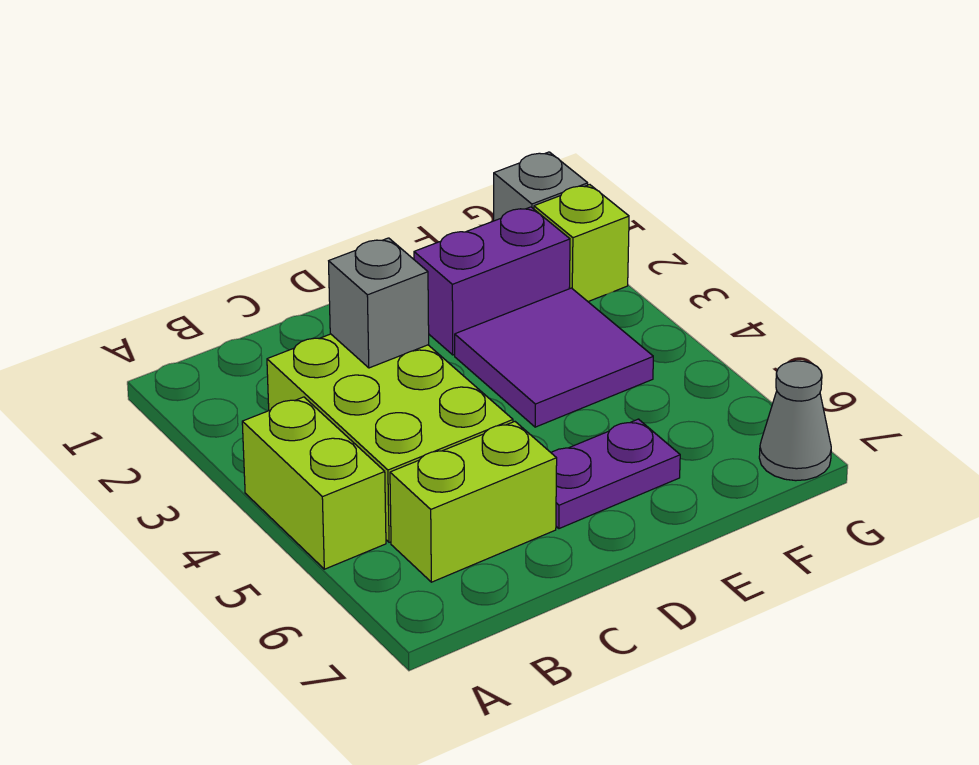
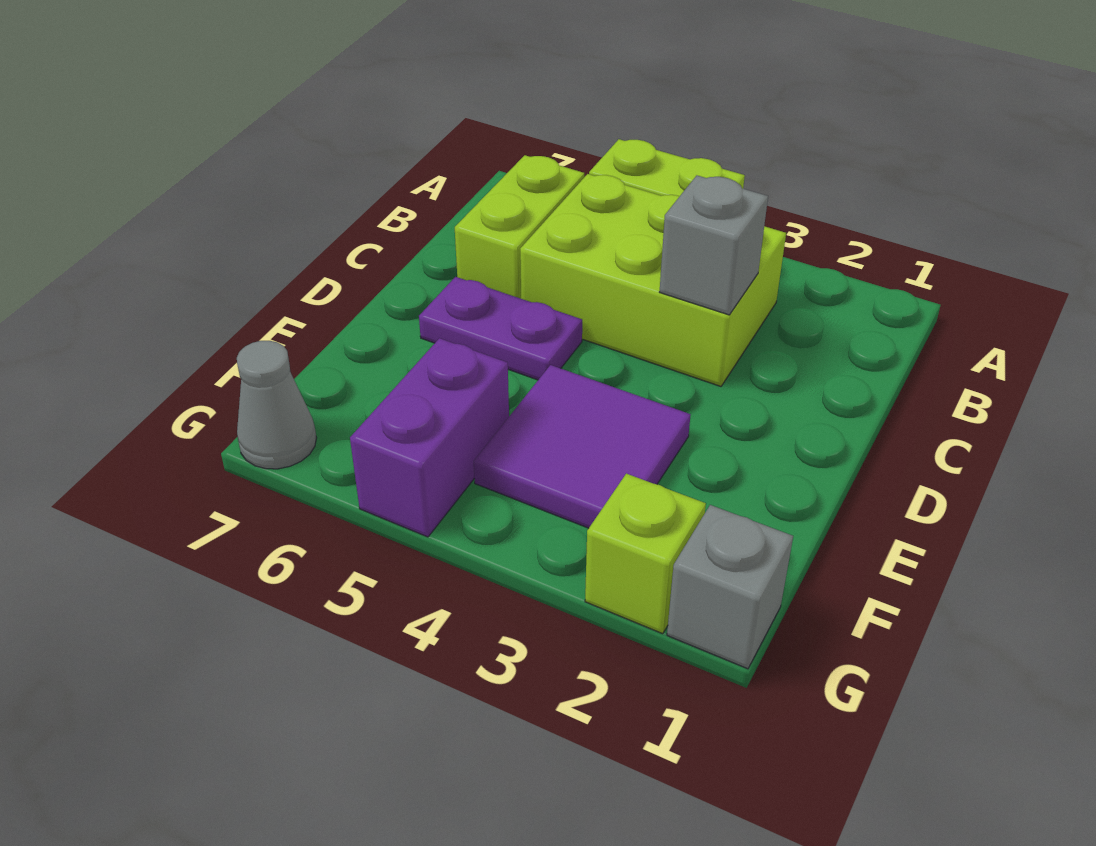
purple 1x2 plate [552,419,680,529] -> purple 1x2 plate turned to [419,277,582,380]
purple 1x2 brick [414,207,570,355] -> purple 1x2 brick moved to [350,338,509,537]

